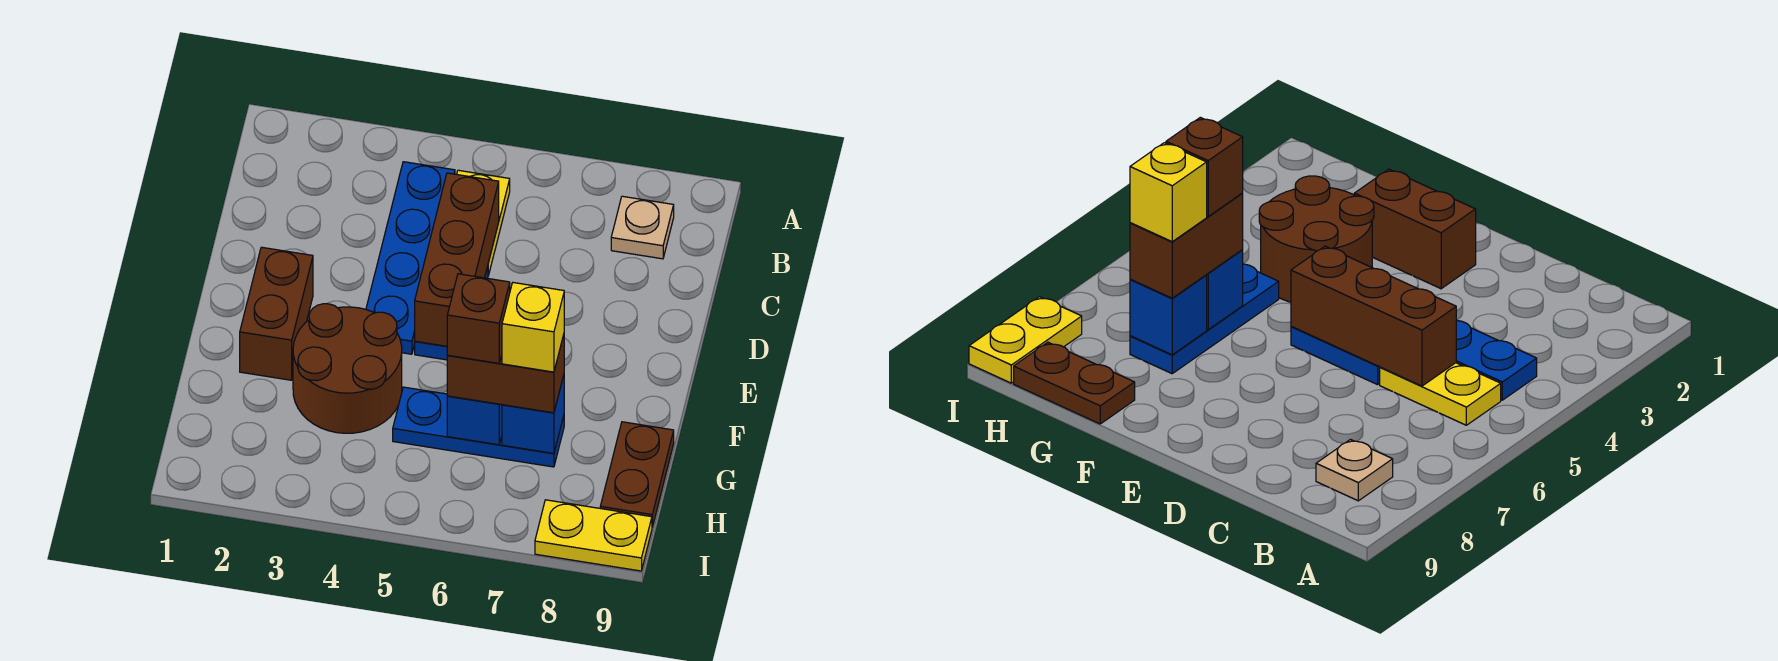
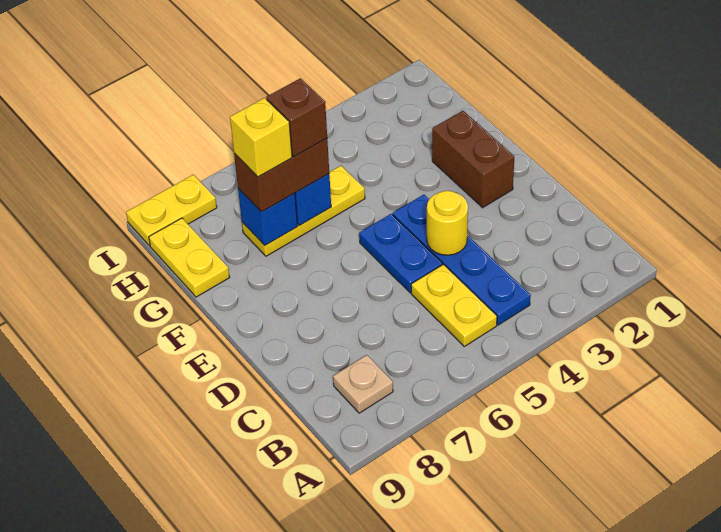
brown 1x3 brick [415,173,499,346] -> none
none -> yellow 1x1 round brick [427,191,468,255]
brown 2x2 round brick [293,304,402,433] -> none
blue 1x3 plate [393,387,564,467] -> yellow 1x3 plate [242,166,365,256]
brown 1x2 plate [600,422,674,527] -> yellow 1x2 plate [149,218,230,297]

